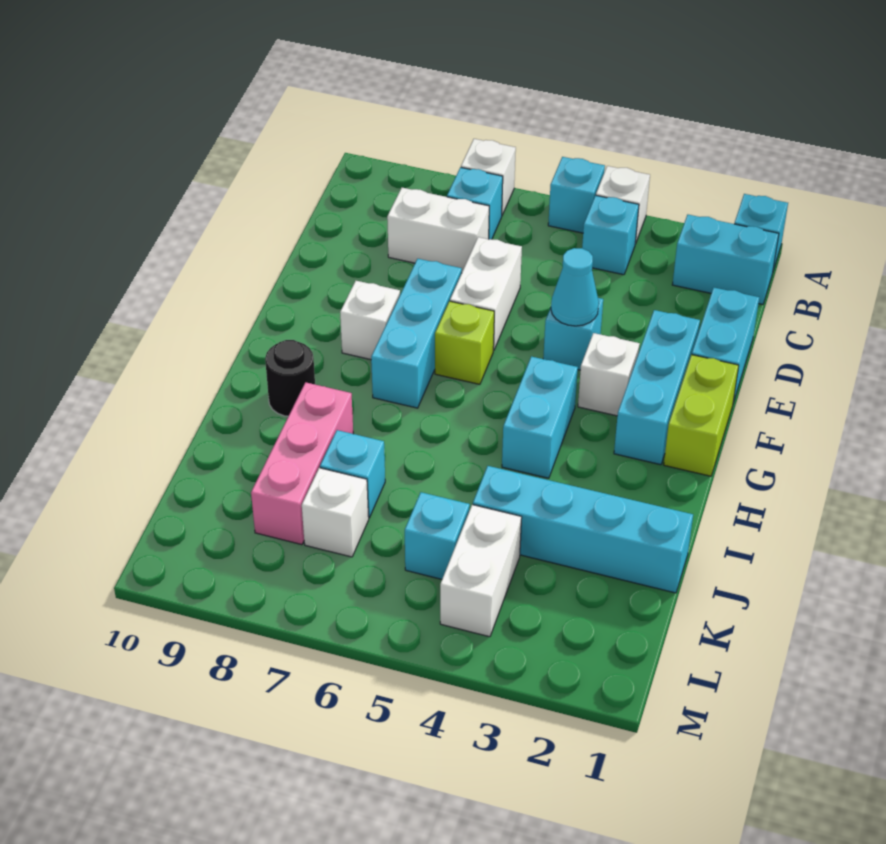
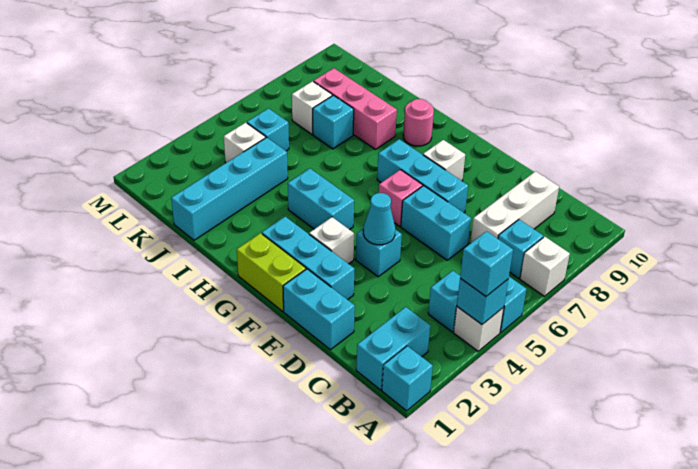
none -> cyan 1x1 brick [457,279,508,324]
none -> cyan 1x1 brick [460,231,513,296]
white 1x2 brick [387,188,489,271] -> white 1x3 brick [470,171,559,243]
white 1x2 brick [450,237,522,351] -> cyan 1x2 brick [401,186,471,260]
lime 1x1 brick [435,301,494,384] -> pink 1x1 brick [379,170,423,226]
black 1x1 round brick [265,340,315,416] -> pink 1x1 round brick [403,99,434,146]
white 1x2 brick [440,505,522,637] -> white 1x1 brick [224,122,266,163]

